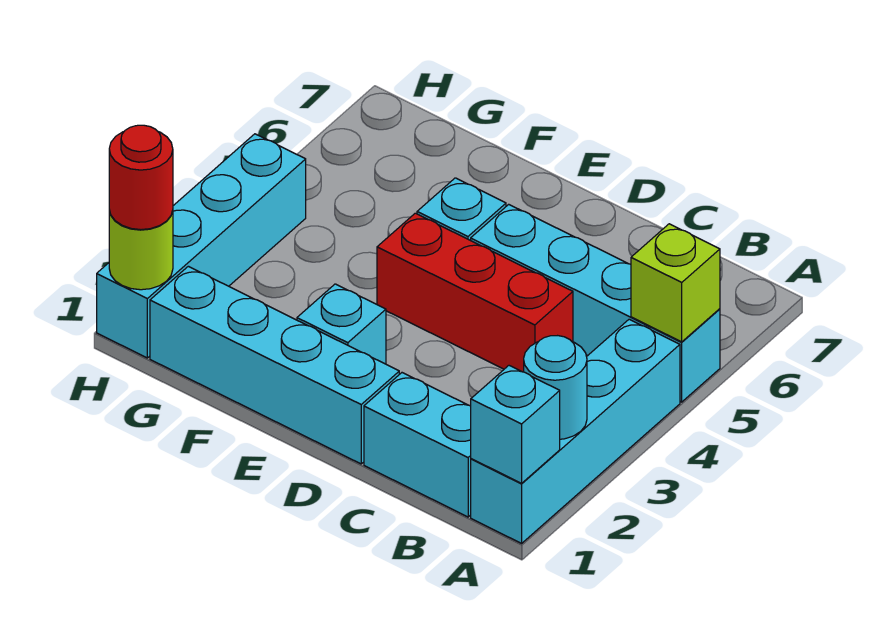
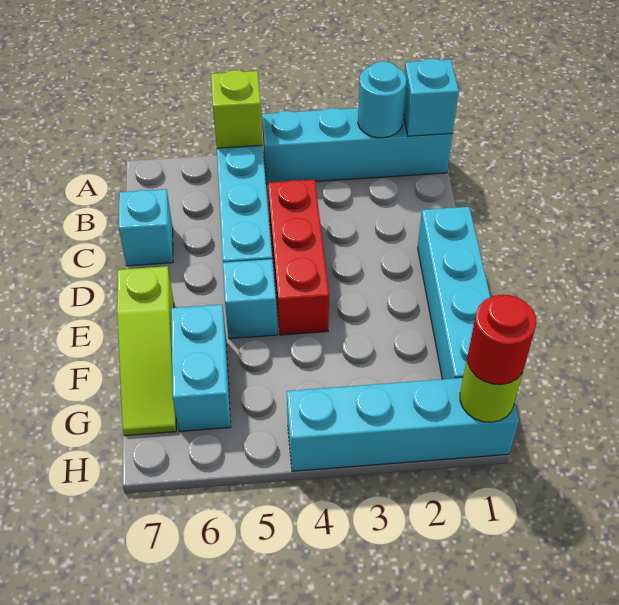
cyan 1x2 brick [364,373,471,517] -> cyan 1x2 brick moved to [171,304,231,431]
cyan 1x1 brick [297,284,386,364] -> cyan 1x1 brick moved to [119,189,173,266]
none -> lime 1x3 slope [117,266,176,436]

